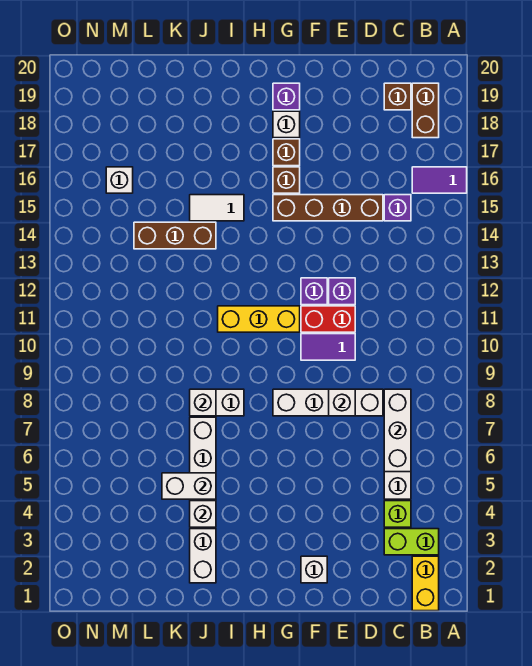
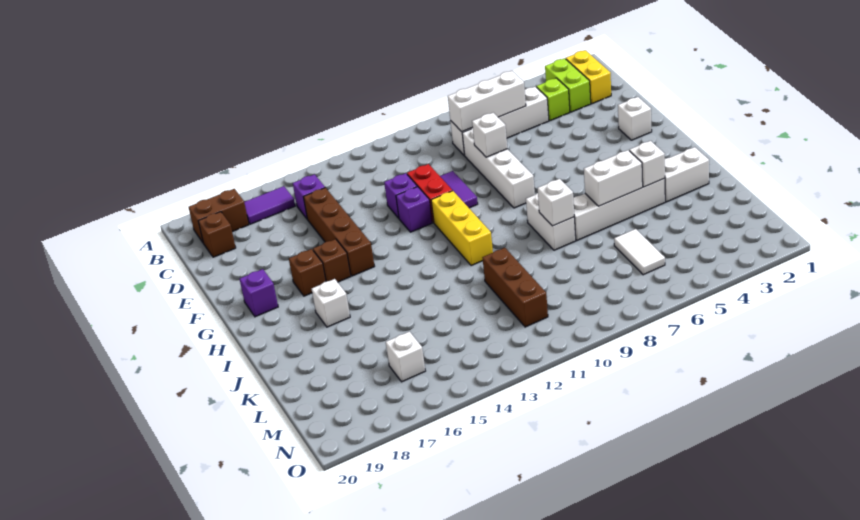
purple 1x2 tile [412,167,467,193] -> purple 1x2 tile turned to [244,186,295,224]
yellow 1x2 brick [412,556,439,611] -> yellow 1x2 brick turned to [566,50,611,104]
white 1x1 brick [273,111,300,138] -> white 1x1 brick moved to [312,279,350,327]
white 1x2 tile [190,195,244,221] -> white 1x2 tile moved to [614,229,665,275]
white 1x2 brick [162,473,216,499] -> white 1x2 brick turned to [584,150,643,206]
brown 1x3 brick [134,222,216,249] -> brown 1x3 brick moved to [482,248,548,327]

